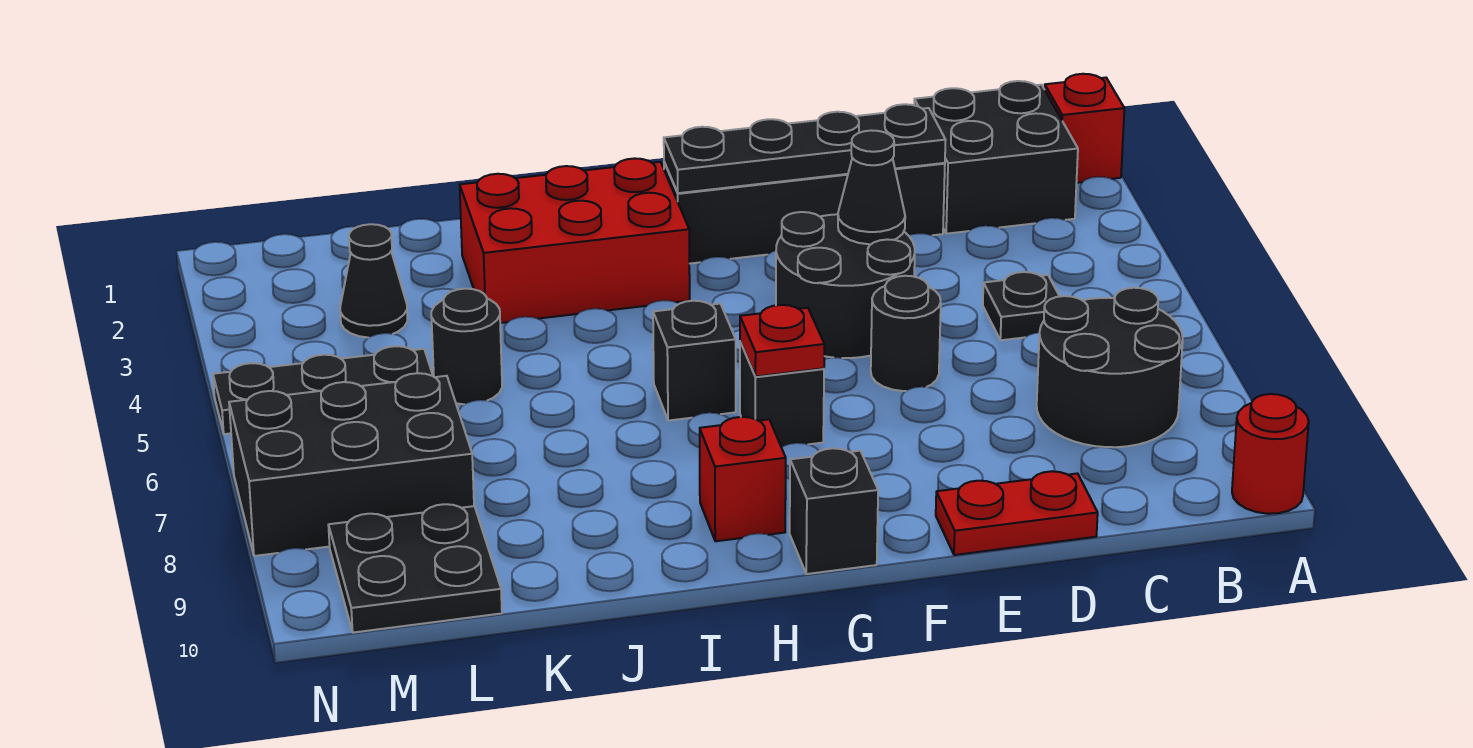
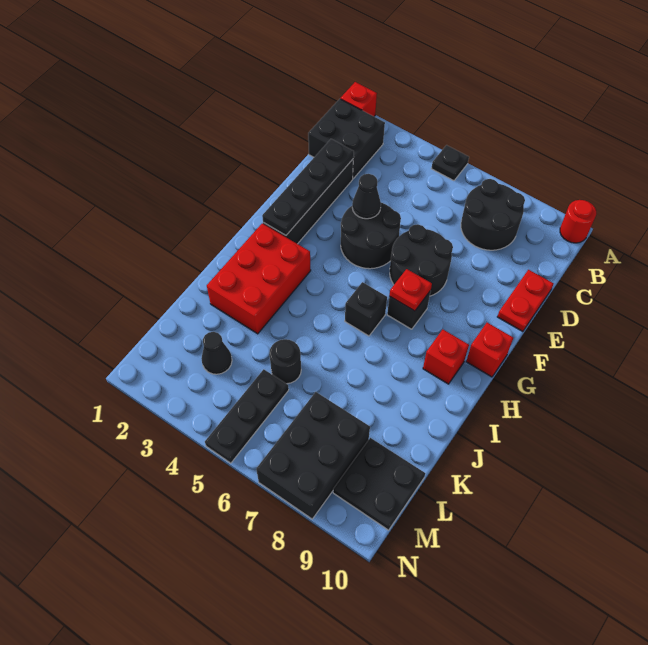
black 1x1 plate [983,272,1060,340] -> black 1x1 plate moved to [431,145,469,181]
black 1x1 round brick [871,276,941,391] -> black 2x2 round brick [390,224,453,296]
black 1x1 brick [790,448,878,574] -> red 1x1 brick [466,323,513,377]

